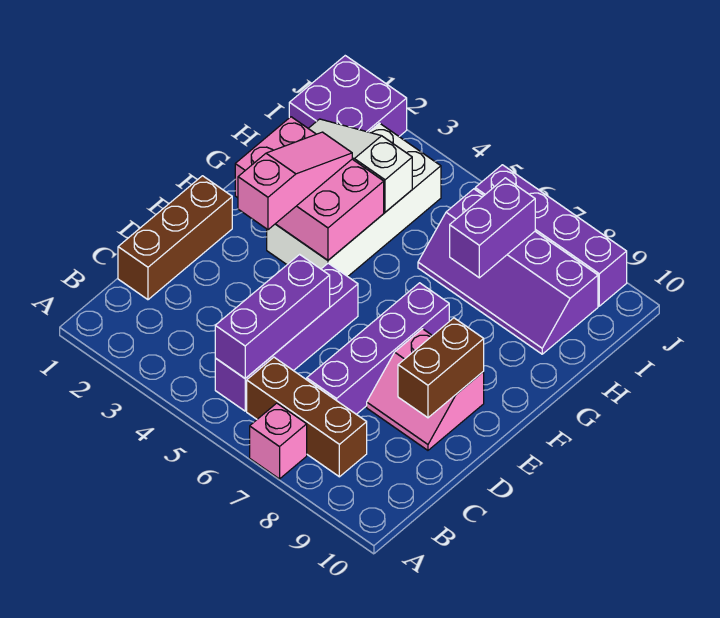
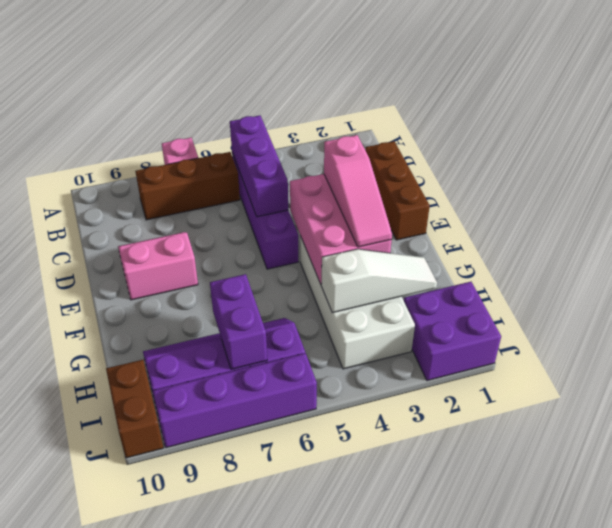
purple 1x4 brick [307,283,449,414] -> none
brown 1x2 brick [398,318,484,418] -> brown 1x2 brick moved to [106,360,163,458]
pink 2x3 brick [235,117,384,260] -> pink 2x3 brick turned to [290,174,392,284]

